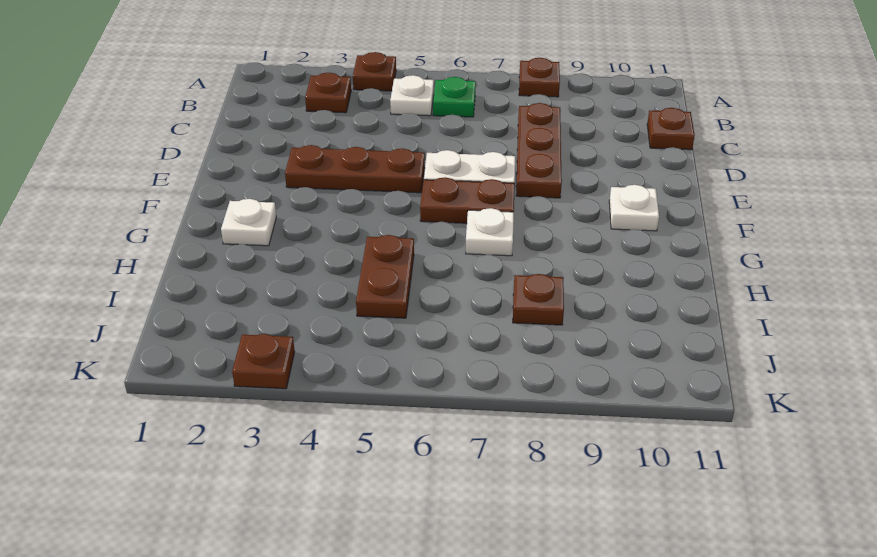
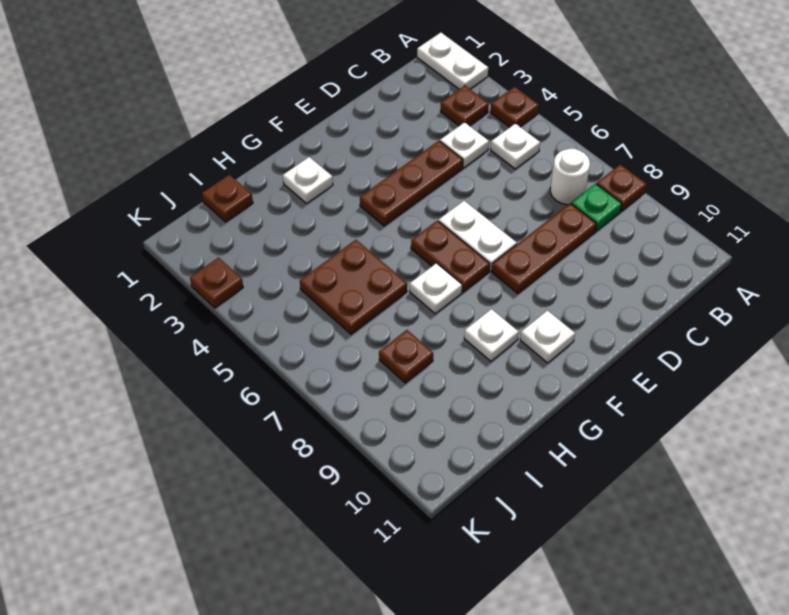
none -> white 1x2 plate [417,33,488,89]
green 1x1 plate [433,77,476,117] -> green 1x1 plate moved to [571,184,622,231]
none -> white 1x1 round brick [550,149,590,205]
none -> white 1x1 plate [440,122,489,168]
brown 1x1 plate [647,108,695,150] -> brown 1x1 plate moved to [202,175,253,222]
brown 1x3 plate [285,145,425,193] -> brown 1x3 plate turned to [360,141,463,226]
none -> white 1x1 plate [464,309,518,361]
brown 1x2 plate [356,235,414,318] -> brown 2x2 plate [300,240,407,334]

